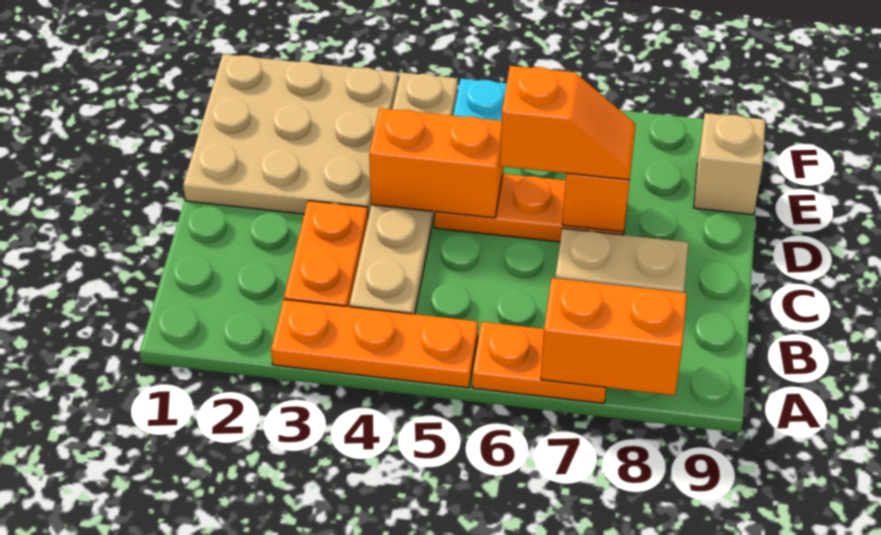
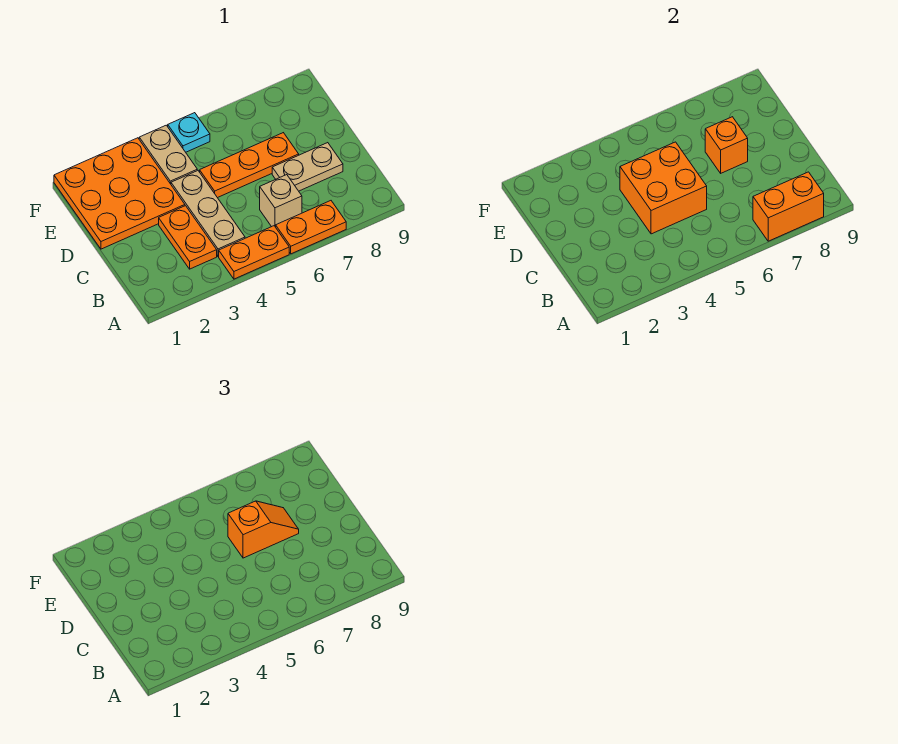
orange 1x3 plate [271,299,478,388] -> orange 1x2 plate [219,226,289,279]
tan 3x3 plate [183,54,398,218] -> orange 3x3 plate [54,138,185,249]
orange 1x2 brick [369,108,503,218] -> orange 2x2 brick [620,142,707,234]
tan 1x1 brick [694,113,766,215] -> tan 1x1 brick moved to [260,175,302,227]

